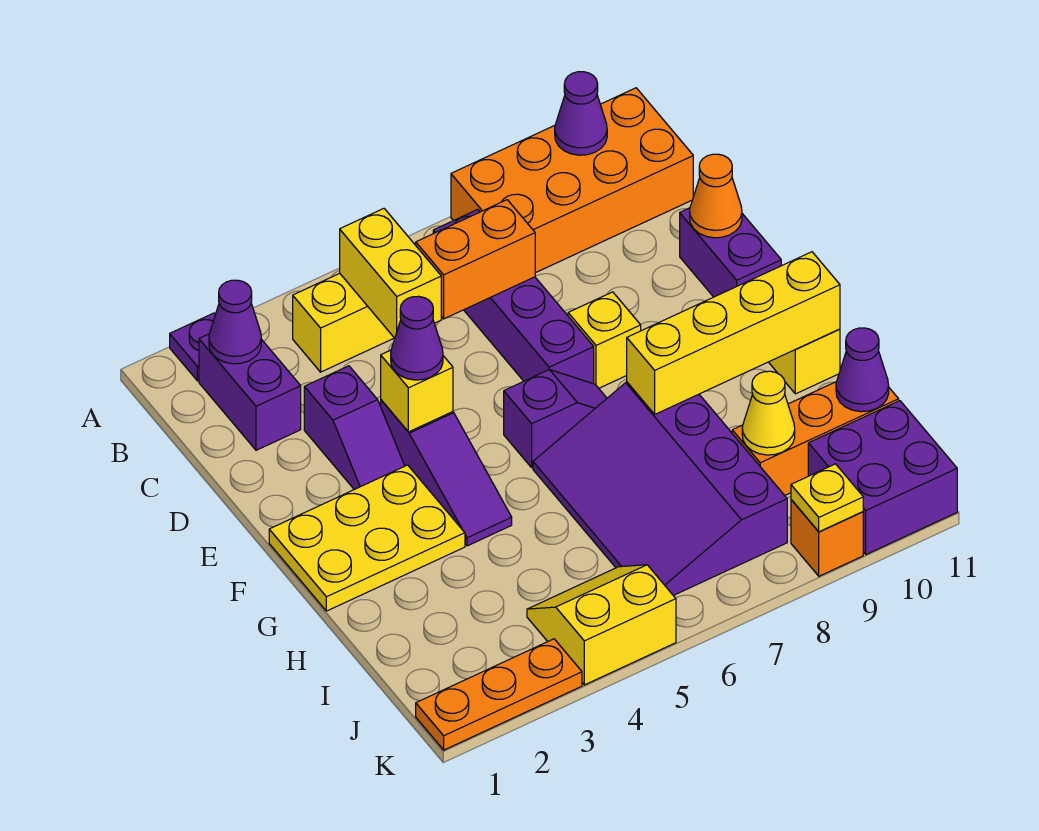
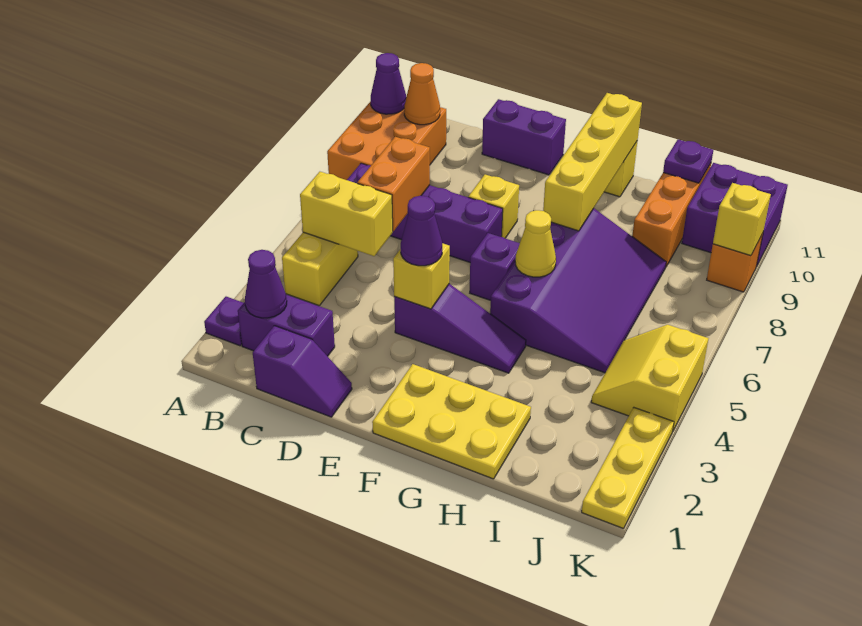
orange 2x4 brick [451,88,693,273] -> orange 2x3 brick [327,101,446,180]
purple 1x2 slope [304,366,405,490] -> purple 1x2 slope moved to [253,326,352,417]
orange 1x1 cone [690,154,742,238] -> orange 1x1 cone moved to [404,63,440,125]
yellow 2x3 plate [269,465,465,611] -> yellow 2x3 plate turned to [372,364,531,479]
purple 3x4 slope [533,382,787,596] -> purple 3x4 slope turned to [490,208,666,373]
yellow 1x1 cone [742,371,795,455] -> yellow 1x1 cone moved to [515,210,556,277]
purple 1x1 cone [836,328,889,412] -> purple 1x1 plate [663,139,713,183]
orange 1x3 plate [416,639,582,750] -> yellow 1x3 plate [582,408,674,529]
yellow 1x1 plate [791,464,863,532] -> yellow 1x1 brick [713,183,771,256]

